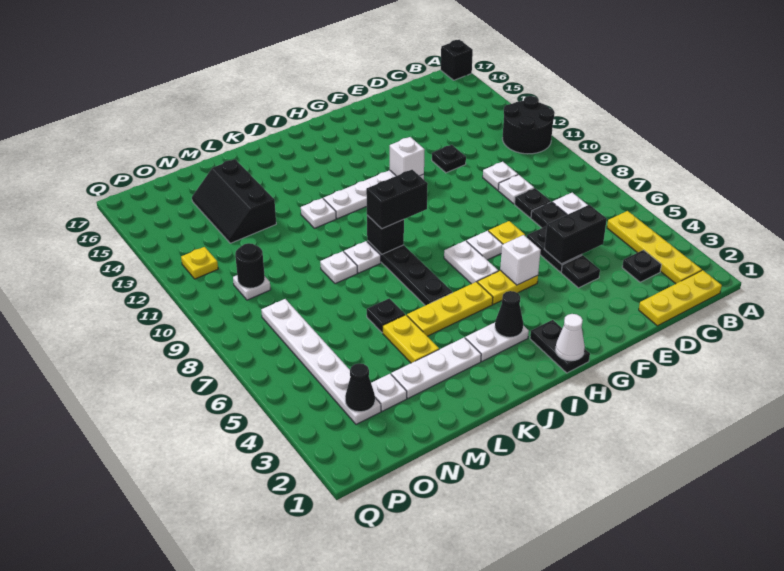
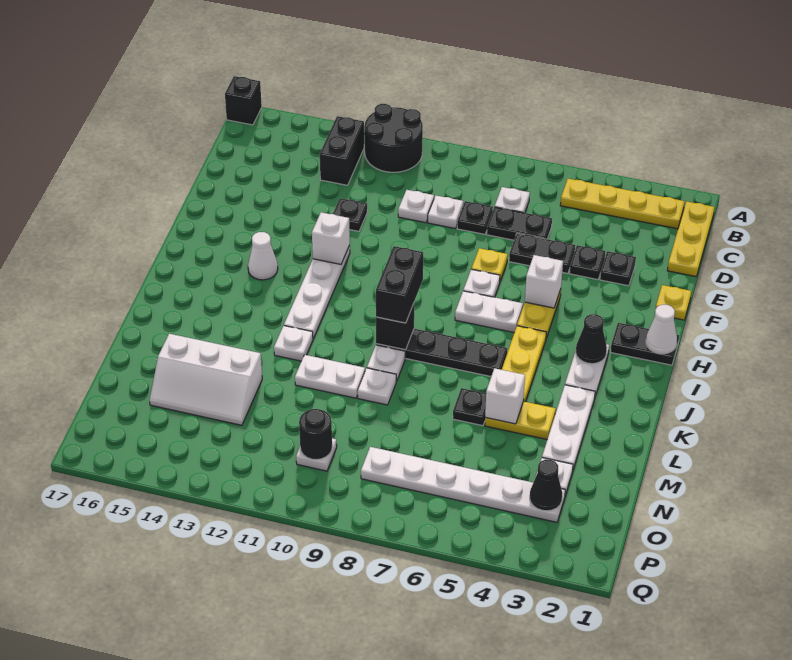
black 1x1 plate [622,250,661,282] -> black 1x1 plate moved to [600,251,636,286]
black 1x2 brick [544,205,607,264] -> black 1x2 brick moved to [320,116,364,185]
none -> white 1x1 cone [248,232,278,280]
none -> white 1x1 brick [485,368,525,424]
none -> white 1x2 plate [295,355,365,398]
black 2x3 slope [192,159,276,243] -> white 2x3 slope [150,334,262,425]
yellow 1x1 plate [181,247,218,279] -> yellow 1x1 plate moved to [656,285,691,320]

